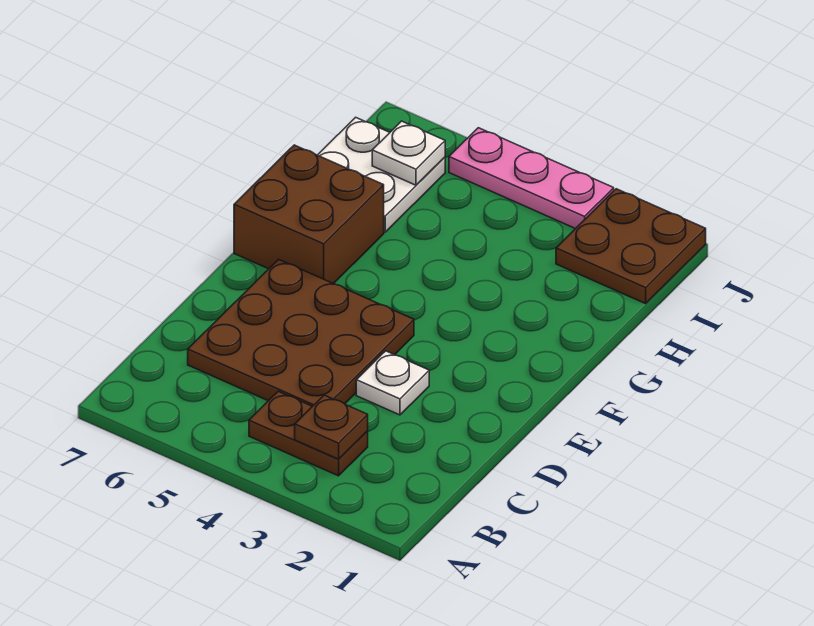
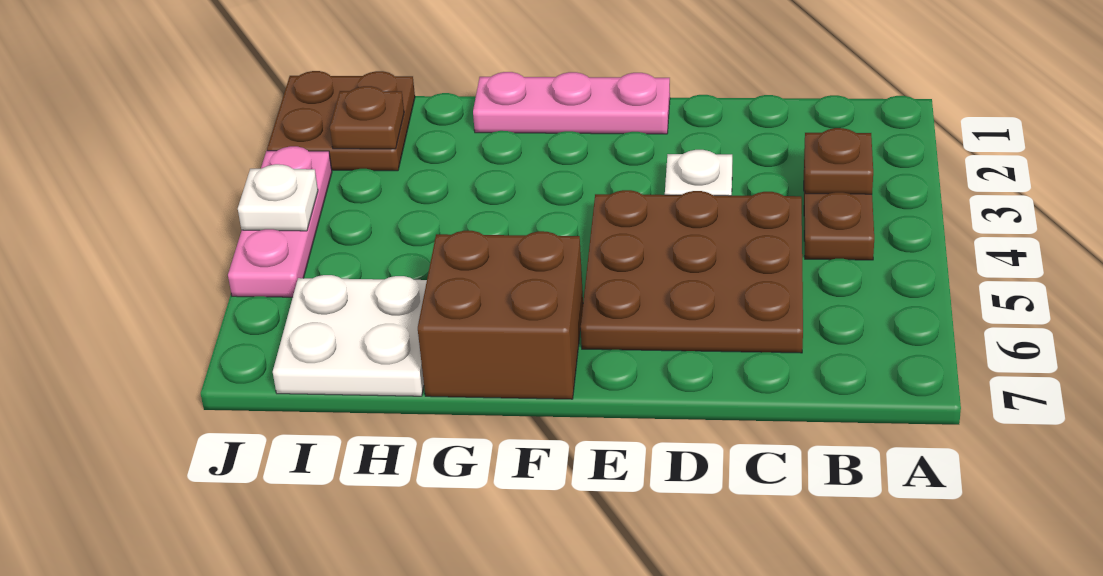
none -> pink 1x3 plate [473,72,670,134]
none -> brown 1x1 plate [330,86,404,149]
white 1x1 plate [372,121,445,185] -> white 1x1 plate moved to [238,164,318,231]

